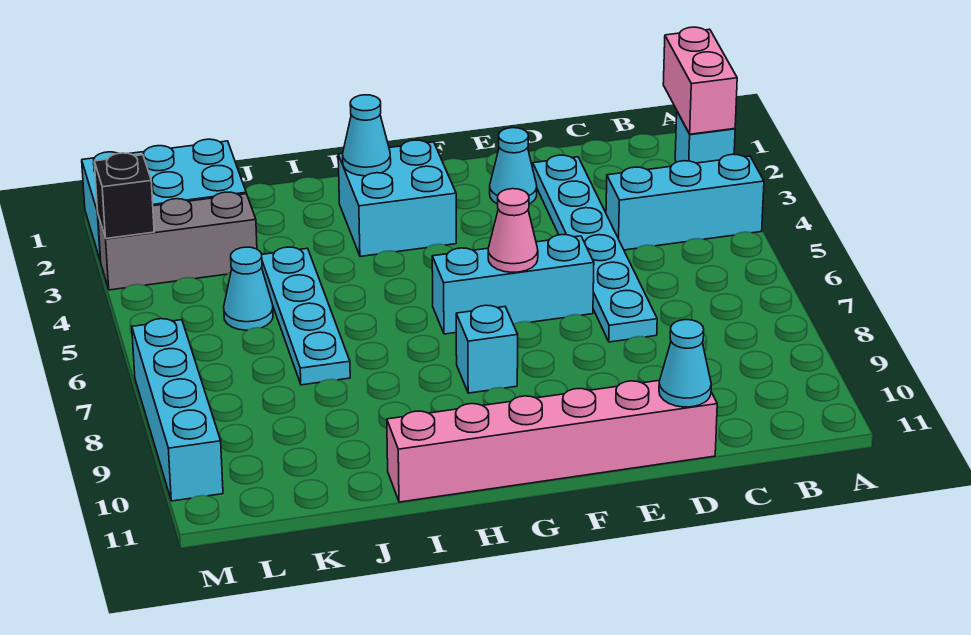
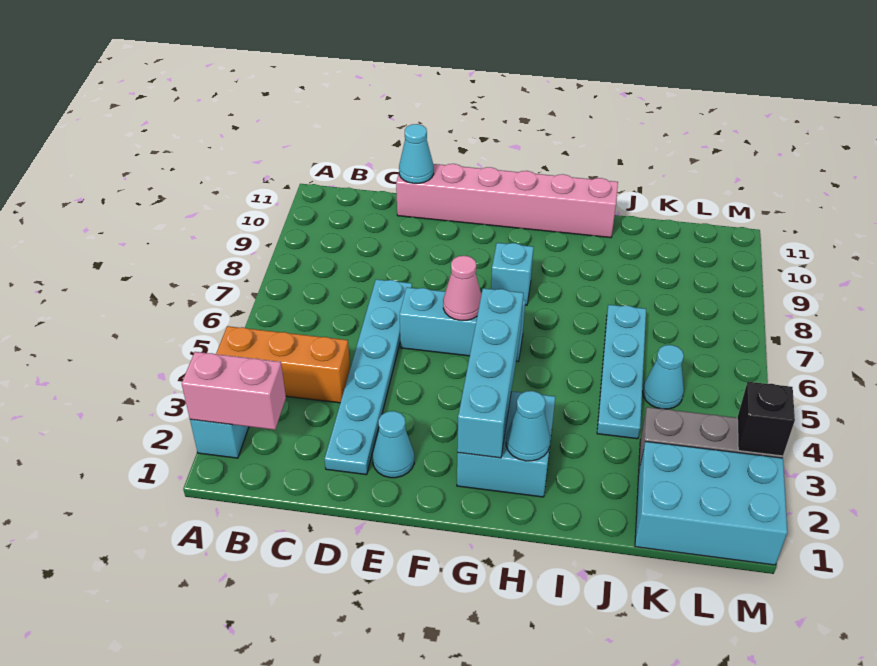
pink 1x2 brick [663,27,737,134] -> pink 1x2 brick turned to [182,352,286,430]
cyan 1x3 brick [606,154,764,250] -> orange 1x3 brick [216,326,350,403]
cyan 1x4 brick [132,319,223,501] -> cyan 1x4 brick moved to [457,288,523,458]

